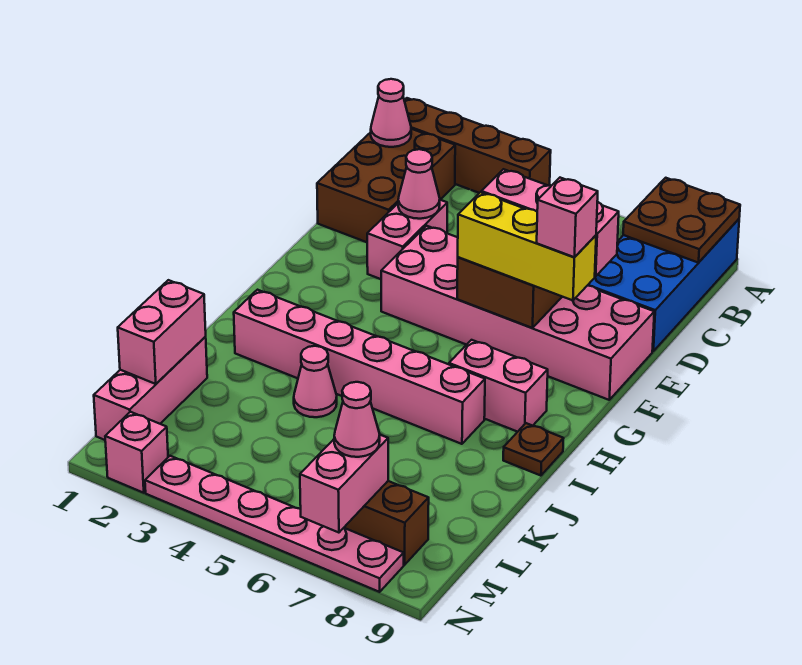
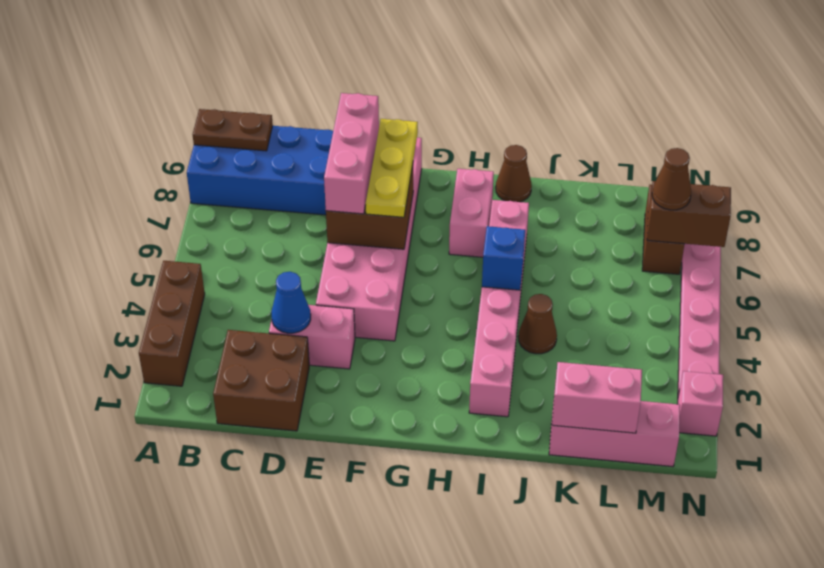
brown 1x4 brick [404,98,551,193] -> brown 1x3 brick [139,261,205,386]
brown 2x2 plate [623,178,740,263] -> brown 1x2 plate [193,109,273,151]
brown 2x3 brick [317,129,455,242] -> brown 2x2 brick [213,330,309,431]
pink 1x1 cone [371,79,411,147] -> none
pink 1x1 cone [398,149,440,219] -> blue 1x1 cone [272,272,311,333]
yellow 1x3 brick [458,192,596,300] -> yellow 1x3 plate [366,119,418,217]
pink 1x1 brick [537,178,598,257] -> none
none -> blue 1x1 brick [482,226,525,290]
brown 1x1 plate [503,423,564,476] -> brown 1x1 cone [496,145,532,202]
pink 1x1 cone [294,346,337,417] -> brown 1x1 cone [518,294,557,354]
pink 1x2 brick [300,435,388,533] -> brown 1x2 brick [647,181,731,247]
pink 1x1 cone [334,382,380,457] -> brown 1x1 cone [652,148,691,210]

